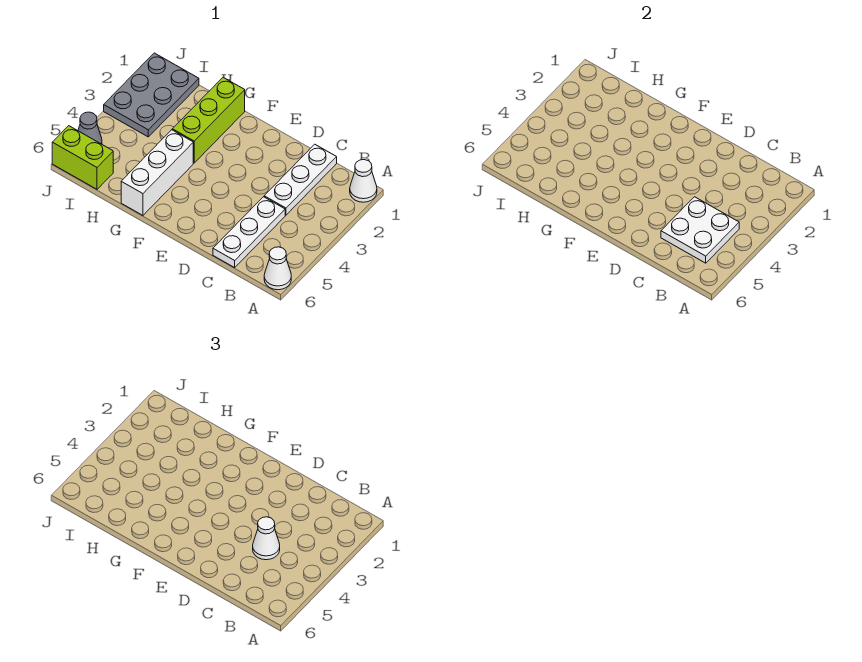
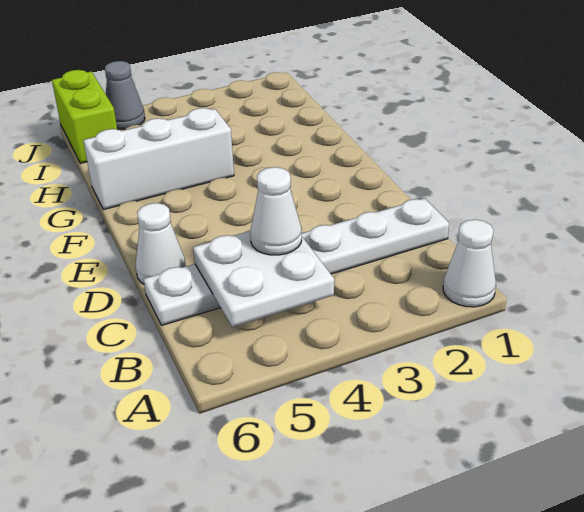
white 1x1 cone [264,247,291,290] -> white 1x1 cone moved to [136,203,186,284]
lime 1x3 brick [172,77,245,163] -> none
grey 2x3 plate [104,53,199,137] -> none

